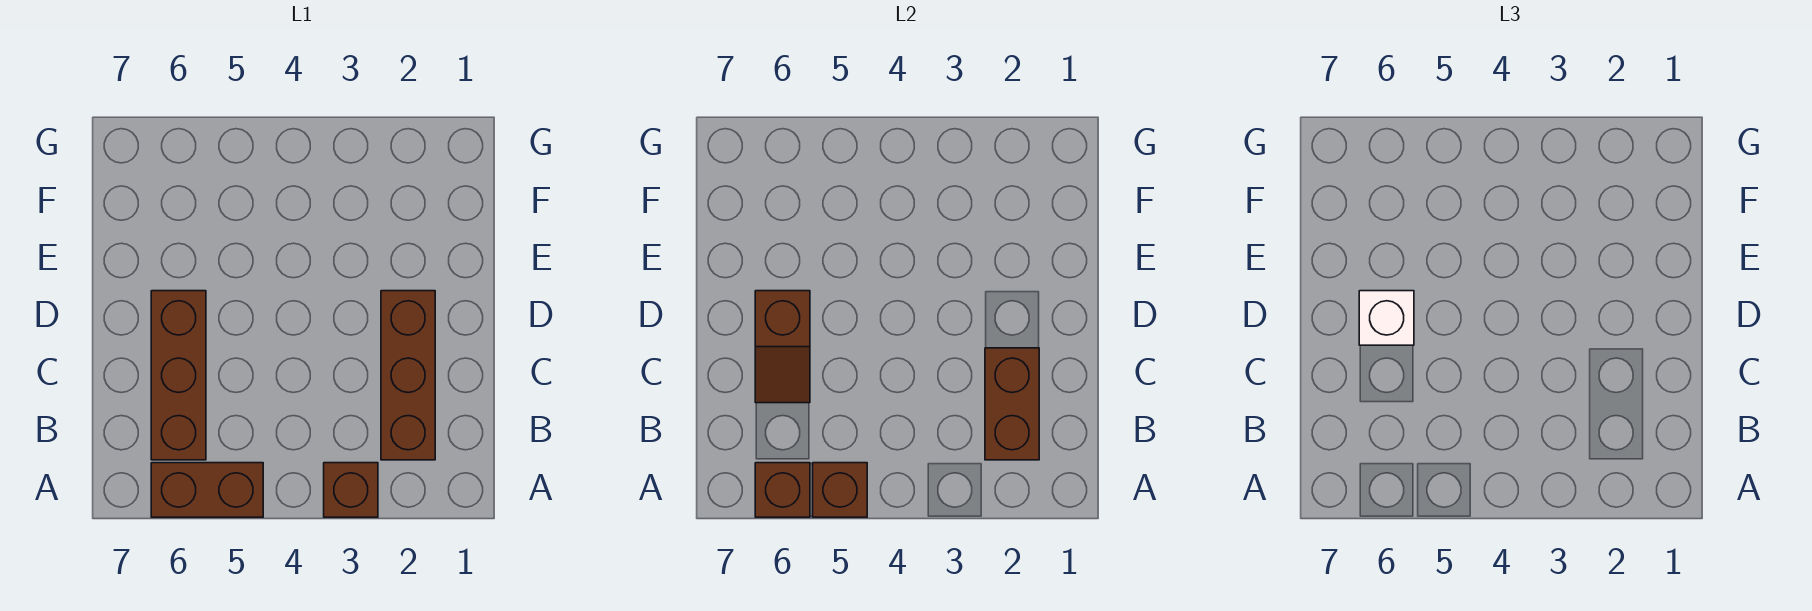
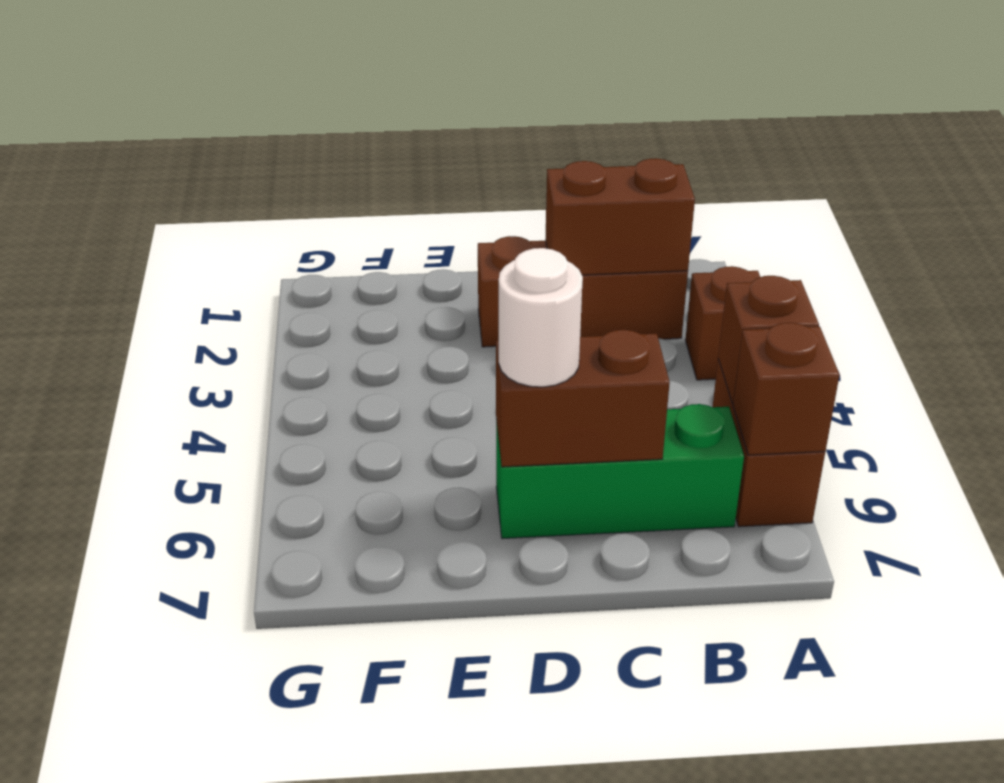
brown 1x3 brick [151,291,206,460] -> green 1x3 brick [496,404,744,539]
brown 1x2 slope [755,291,810,403] -> brown 1x2 brick [496,330,670,467]
white 1x1 brick [1359,291,1414,345] -> white 1x1 round brick [499,248,583,387]

